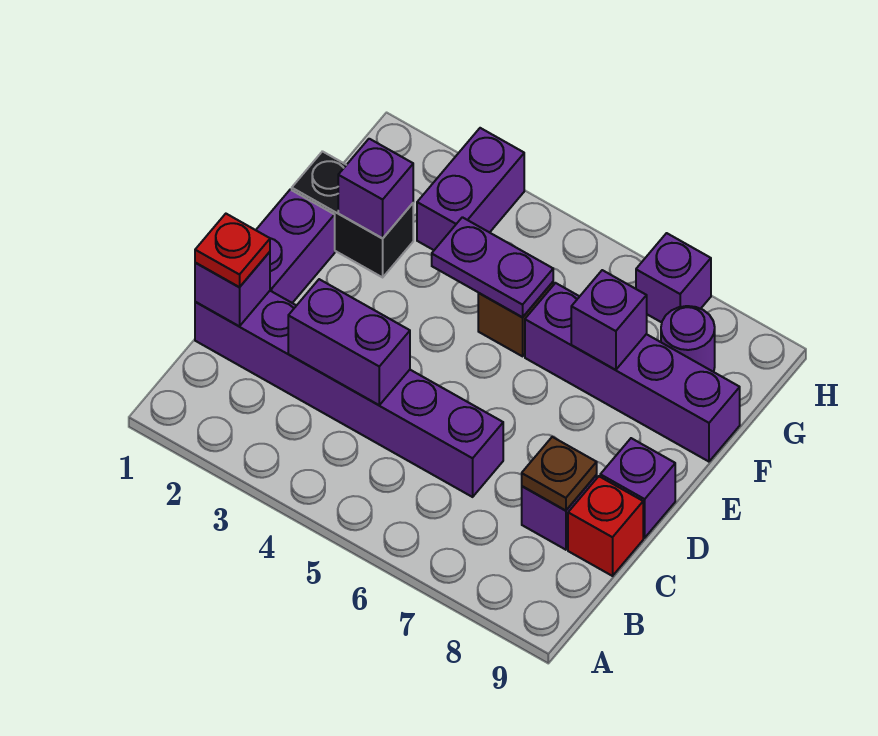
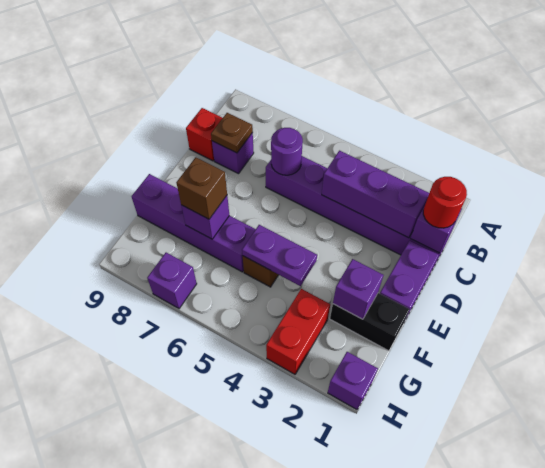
red 1x1 plate [195,214,270,287] -> red 1x1 round brick [423,177,467,228]
purple 1x2 brick [288,279,410,405] -> purple 1x3 brick [322,151,429,238]
purple 1x1 brick [600,438,675,538] -> purple 1x1 brick moved to [328,352,378,410]
none -> brown 1x1 brick [176,157,227,219]
purple 1x2 brick [417,128,524,250] -> red 1x2 brick [266,289,330,374]
purple 1x1 round brick [661,306,715,372] -> purple 1x1 round brick moved to [271,128,303,175]

